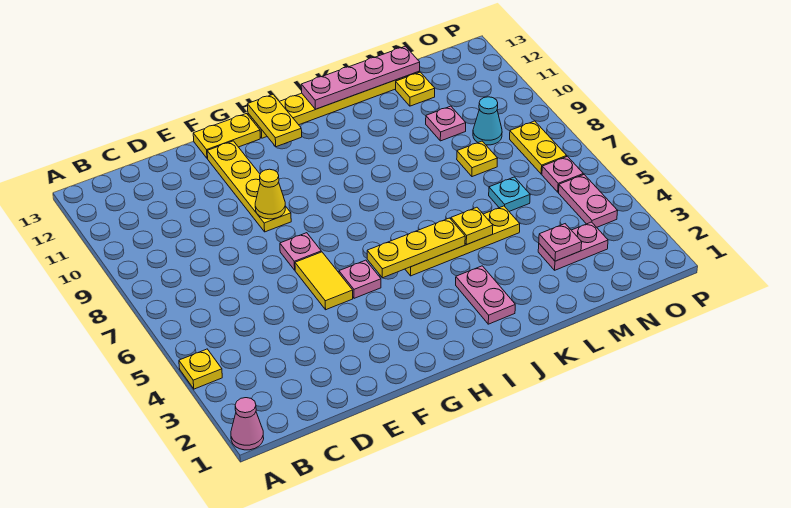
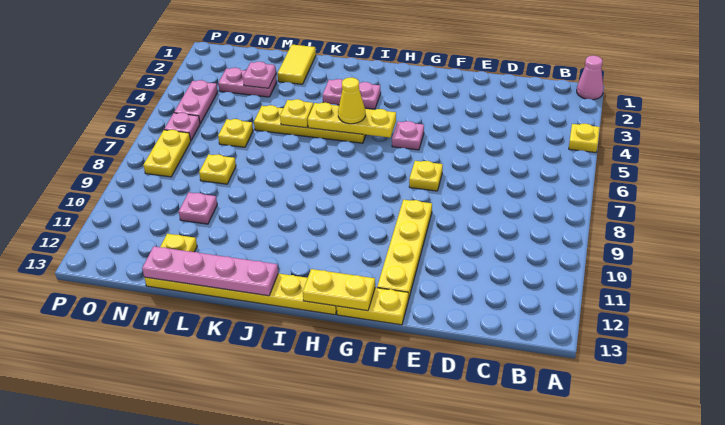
yellow 1x2 tile [295,252,353,310] -> yellow 1x2 tile moved to [278,45,316,84]
pink 1x1 plate [280,233,321,270] -> yellow 1x1 plate [409,161,443,191]
yellow 1x1 cone [255,169,285,219] -> yellow 1x1 cone moved to [338,77,365,124]
yellow 1x2 plate [247,95,302,147] -> yellow 1x2 plate turned to [303,269,375,311]
pink 1x2 plate [456,266,515,324] -> pink 1x2 plate turned to [323,79,381,109]
cyan 1x1 plate [489,177,530,211] -> yellow 1x1 plate [218,119,253,147]
cyan 1x1 cone [473,97,502,145] -> none

